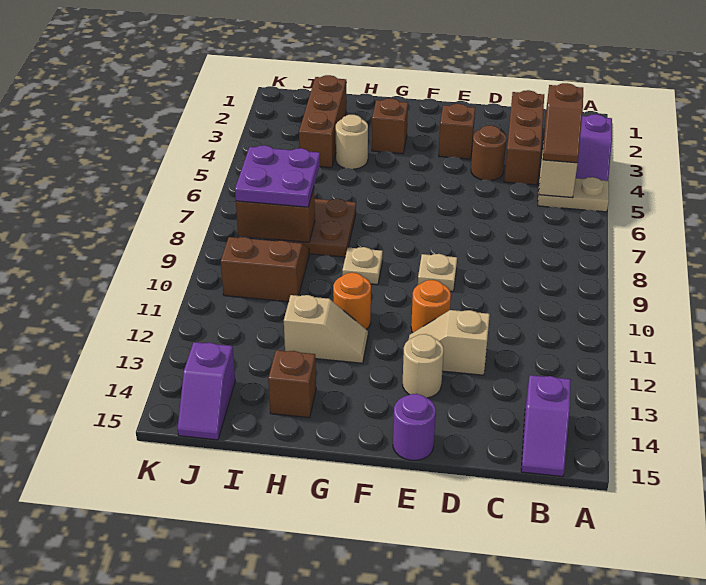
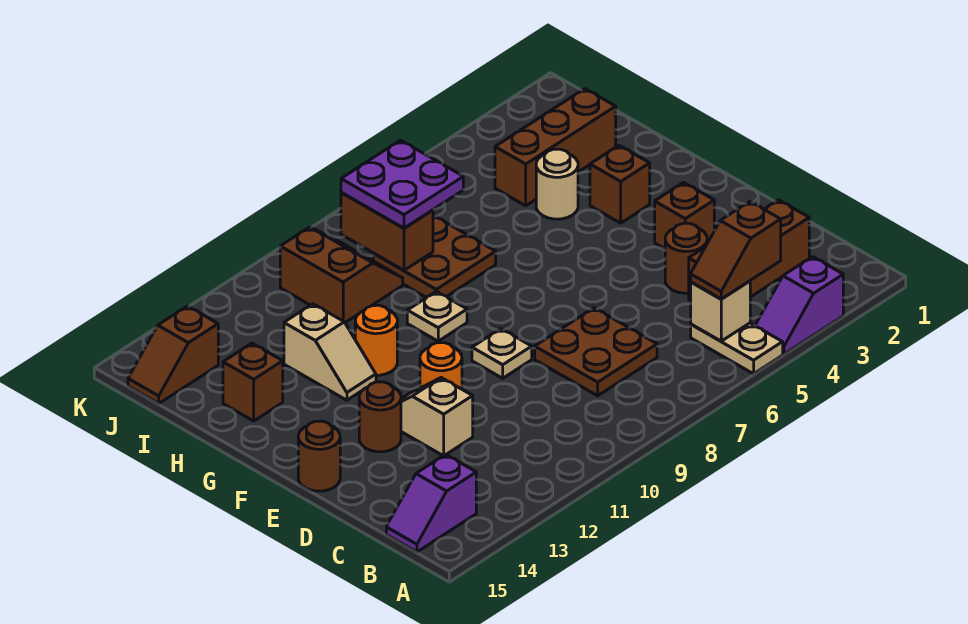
none -> brown 2x2 plate [535,308,657,396]
tan 1x1 round brick [403,334,444,398] -> brown 1x1 round brick [359,382,401,452]
purple 1x1 round brick [393,394,436,460] -> brown 1x1 round brick [298,421,340,491]
purple 1x2 slope [178,342,235,440] -> brown 1x2 slope [128,306,218,403]

